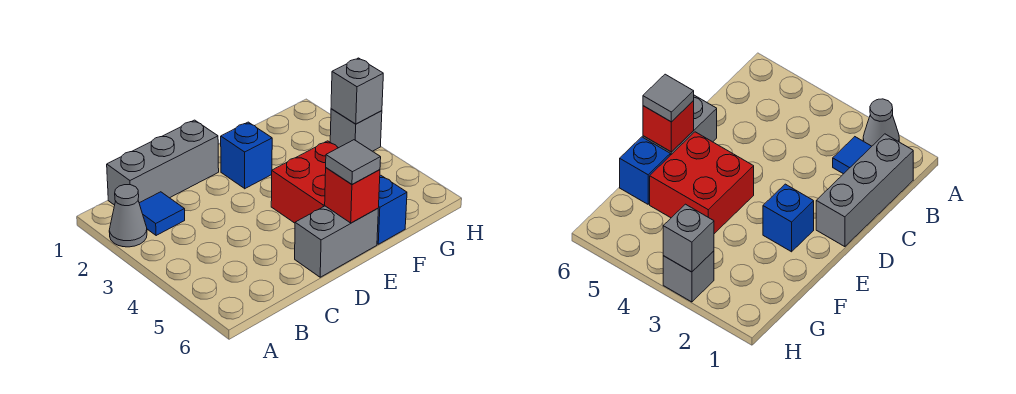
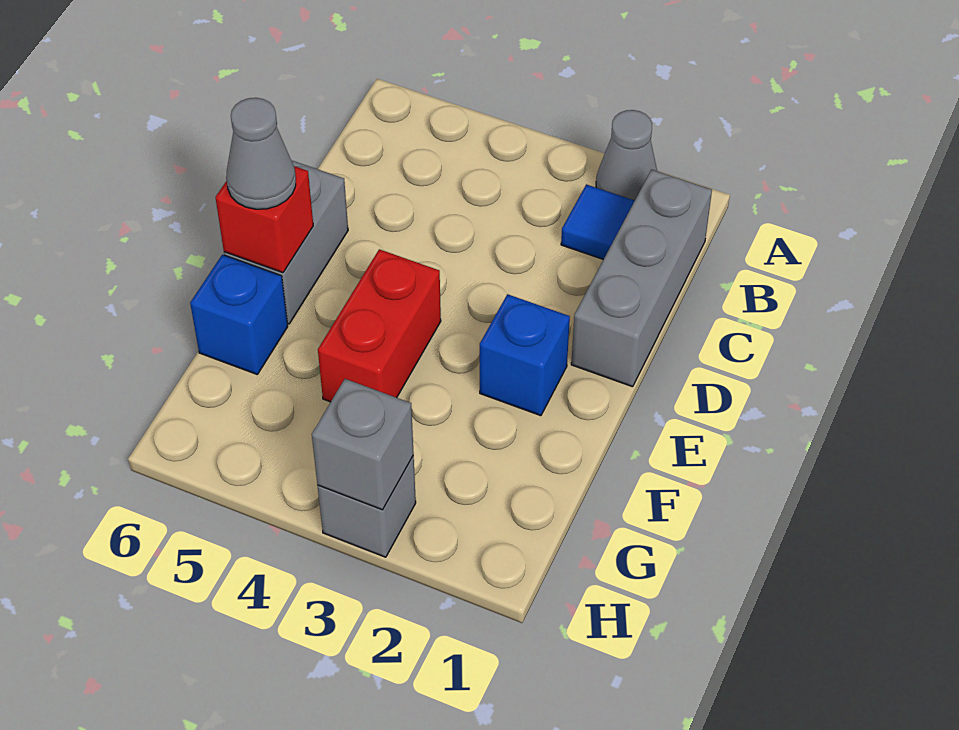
red 2x2 brick [271,141,338,223] -> red 1x2 brick [318,249,441,402]
grey 1x1 tile [326,140,381,184] -> grey 1x1 cone [226,98,296,209]

